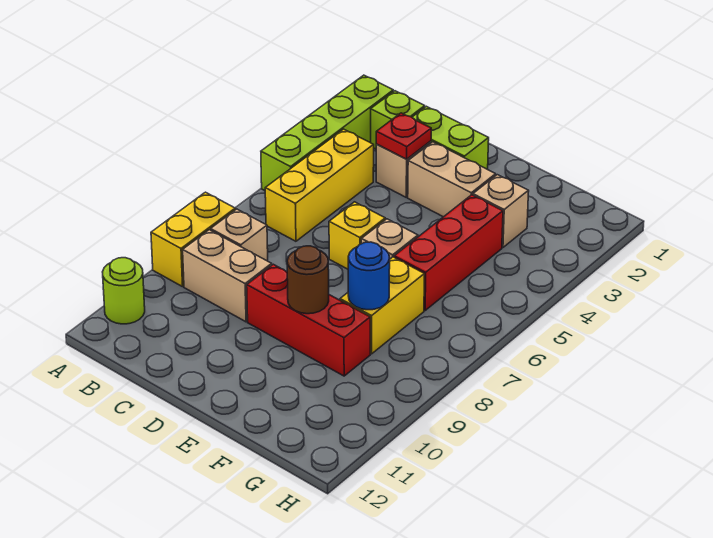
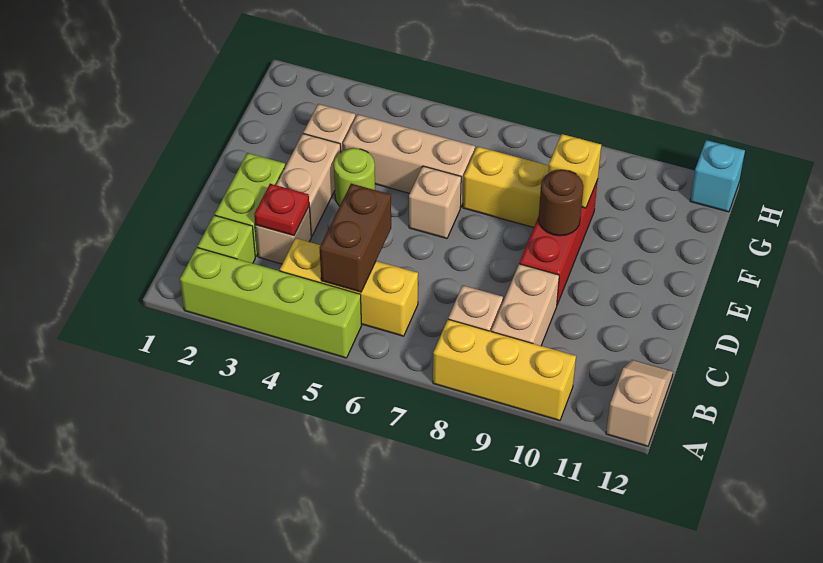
yellow 1x2 brick [151,192,235,287] -> yellow 1x3 brick [433,319,576,421]
lime 1x1 round brick [103,258,145,324] -> lime 1x1 round brick moved to [334,148,375,206]
none -> tan 1x2 slope [606,360,673,446]
none -> brown 1x2 brick [320,184,391,292]
yellow 1x1 brick [329,202,385,269] -> yellow 1x1 brick moved to [548,134,601,208]
red 1x3 brick [394,195,503,310] -> tan 1x3 brick [343,114,475,207]
blue 1x1 round brick [348,242,390,310] -> none
none -> cyan 1x1 brick [690,140,745,212]

